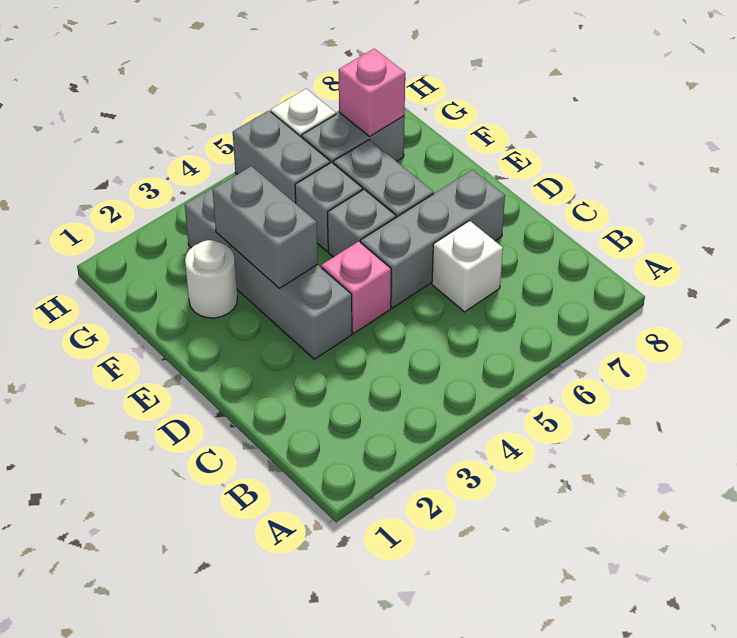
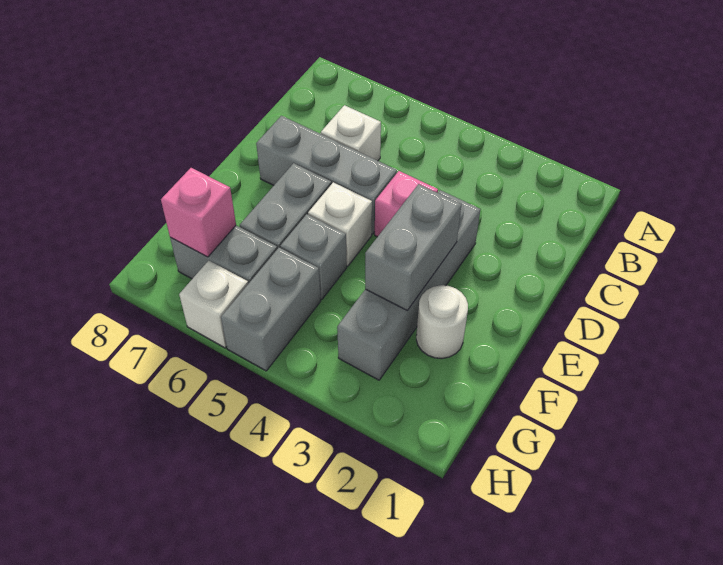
grey 1x1 brick [328,189,396,257] -> white 1x1 brick [308,182,372,266]

